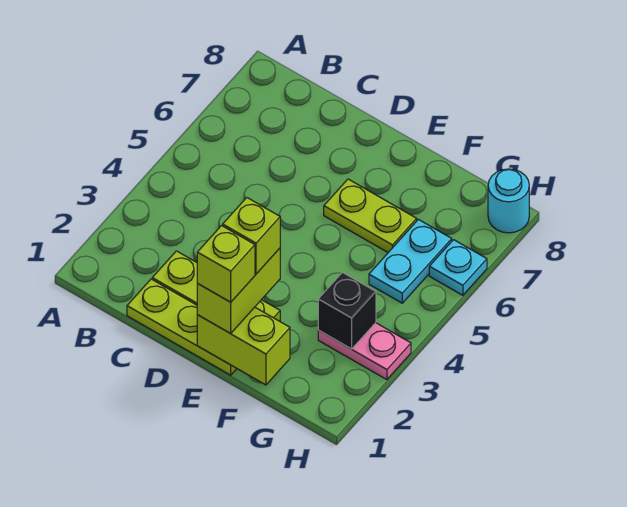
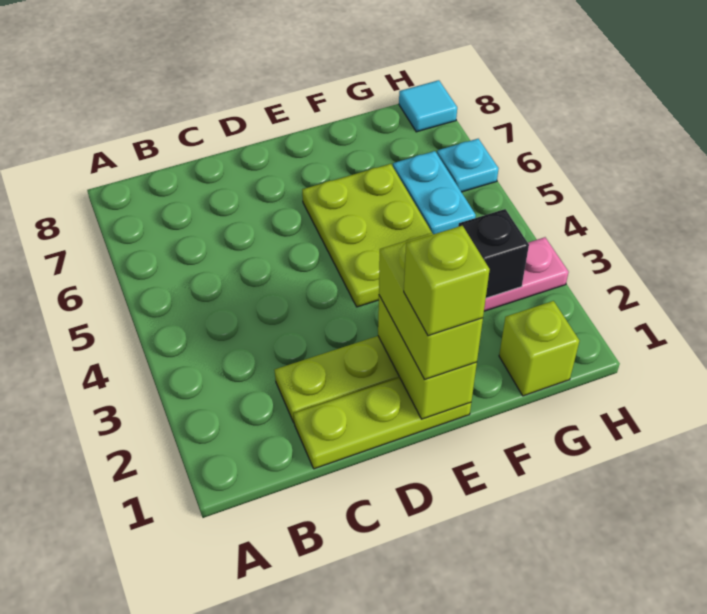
lime 1x2 brick [197,307,290,385] -> lime 1x2 brick turned to [378,296,477,419]
lime 1x1 brick [223,198,280,274] -> lime 1x1 brick moved to [499,301,579,396]
lime 1x2 plate [324,179,417,252] -> lime 2x3 plate [302,164,432,307]
cyan 1x1 round brick [488,169,529,233] -> cyan 1x1 tile [399,80,457,132]

